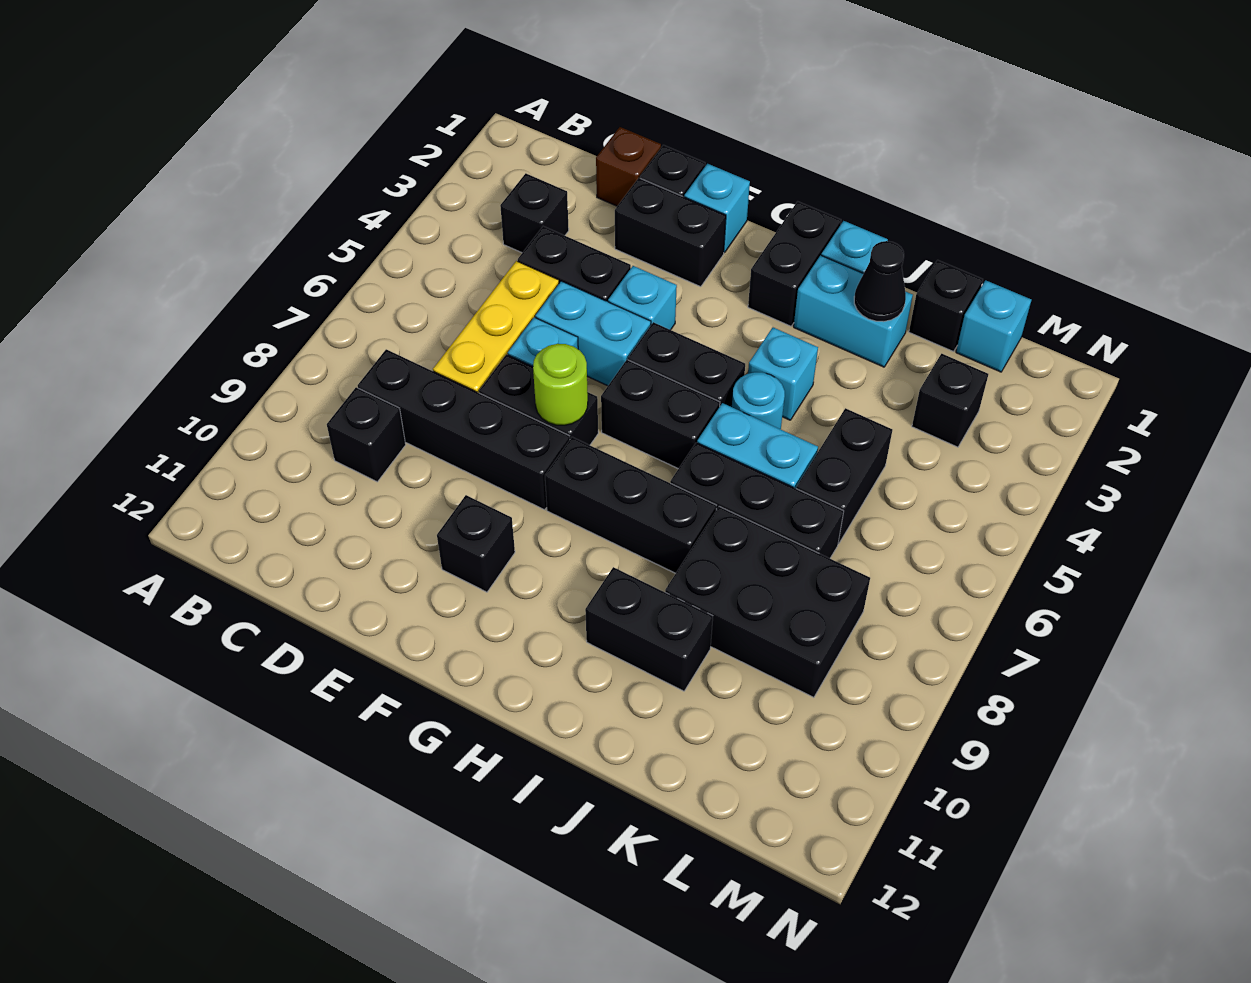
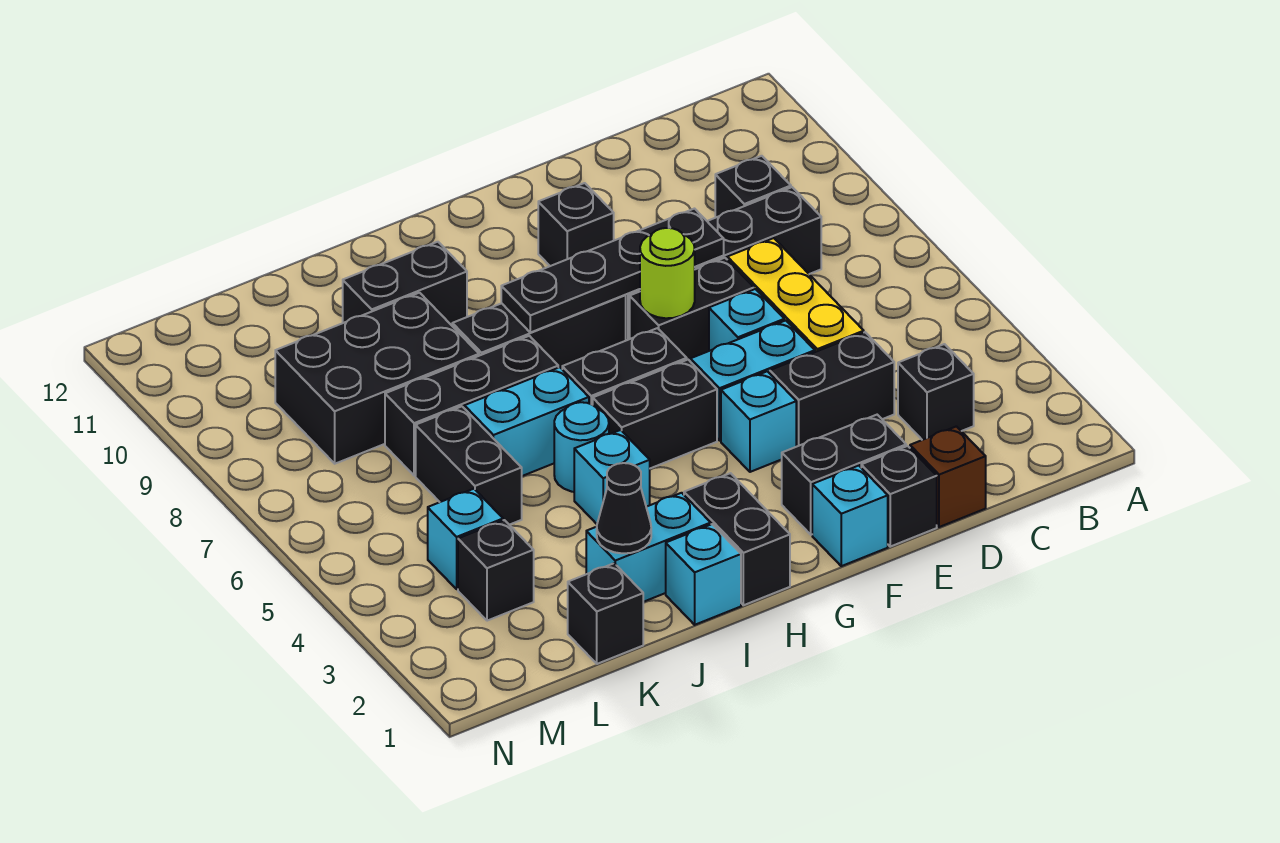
none -> black 1x4 plate [501,209,724,333]
cyan 1x1 brick [956,280,1031,372] -> cyan 1x1 brick moved to [428,489,503,589]

